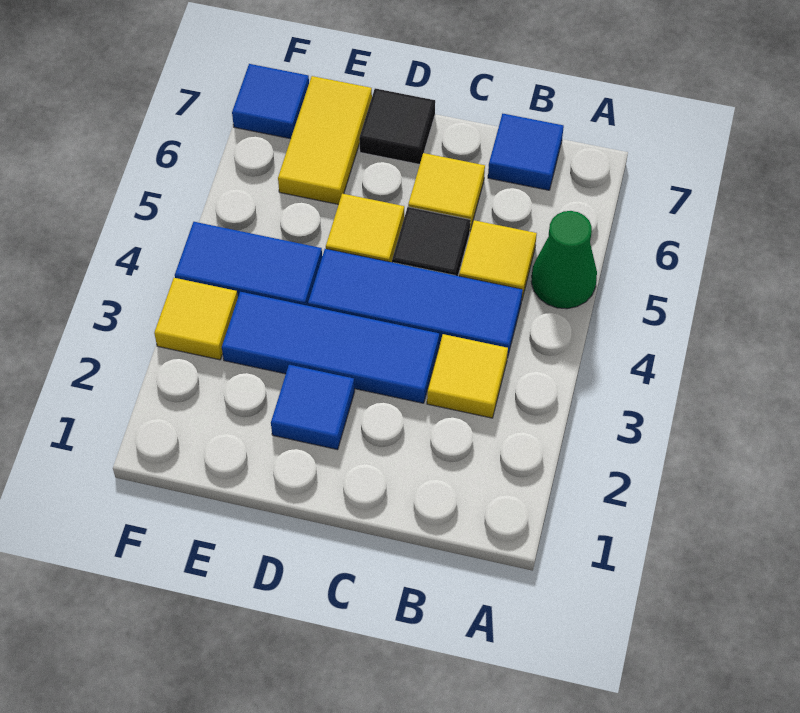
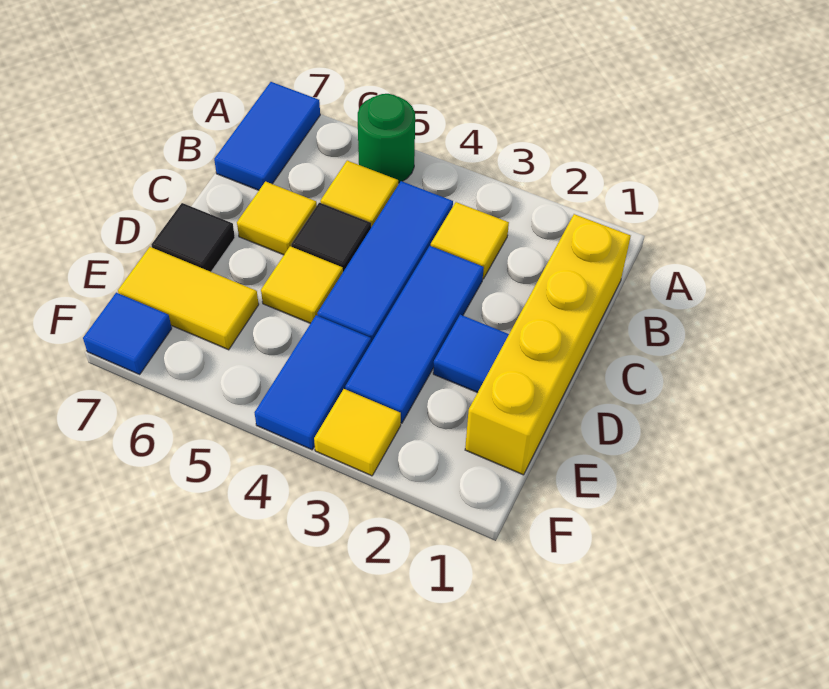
green 1x1 cone [531,211,597,309] -> green 1x1 round brick [358,94,415,183]
none -> yellow 1x4 brick [465,214,631,475]
blue 1x1 tile [488,114,564,190] -> blue 1x2 tile [214,82,320,190]

